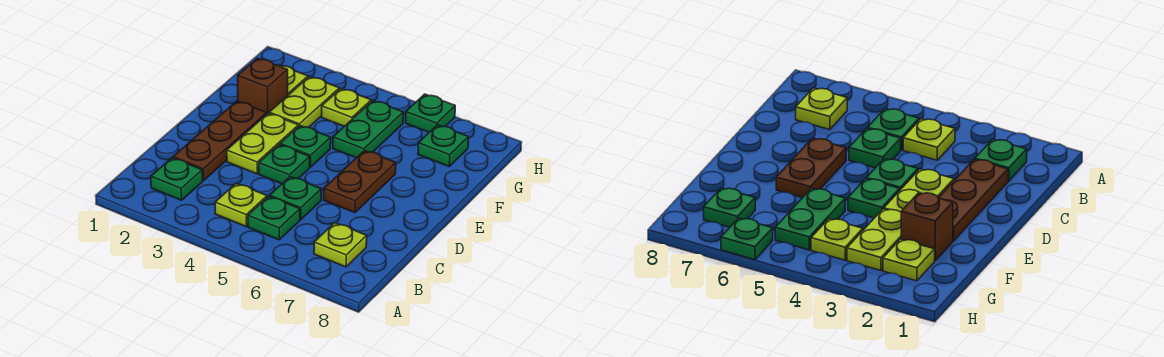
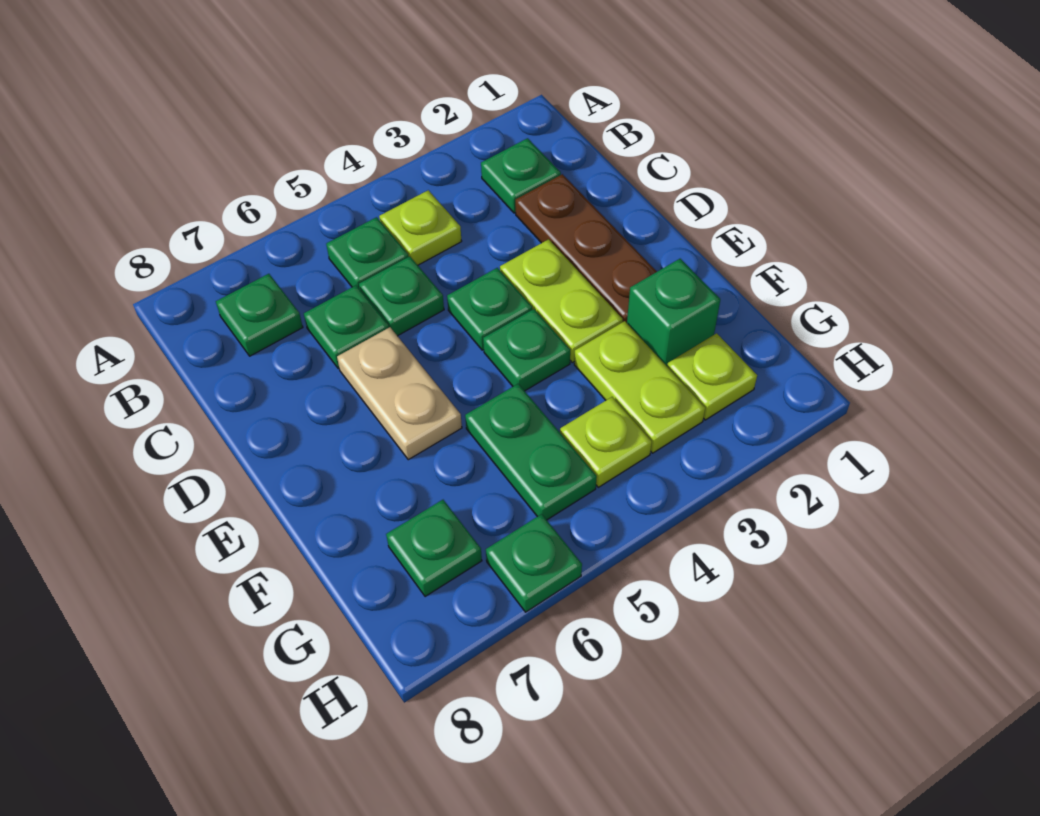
lime 1x1 plate [314,223,367,267] -> green 1x1 plate [216,274,303,356]
none -> green 1x1 plate [304,285,389,369]
brown 1x2 plate [324,150,396,213] -> tan 1x2 plate [337,327,462,460]
brown 1x1 brick [238,58,288,114] -> green 1x1 brick [627,259,720,366]

